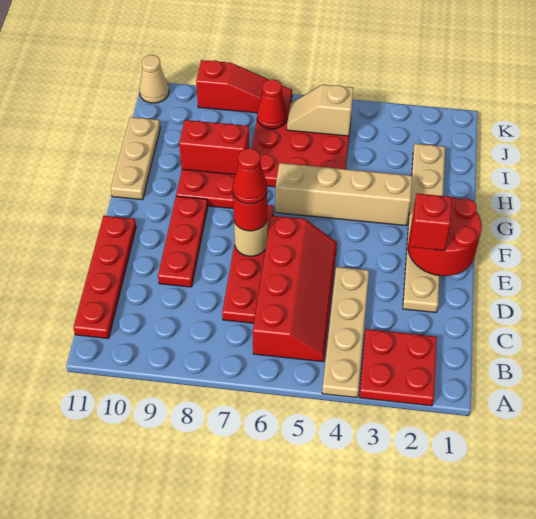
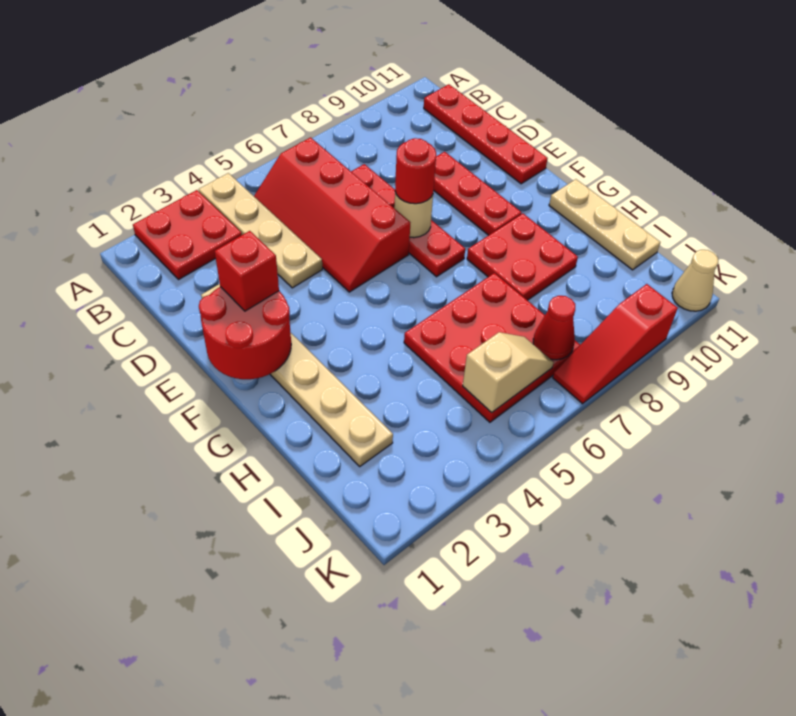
red 1x1 cone [233,148,267,204] -> none
tan 1x4 brick [275,163,412,226] -> none
red 1x2 brick [179,120,249,175] -> none

